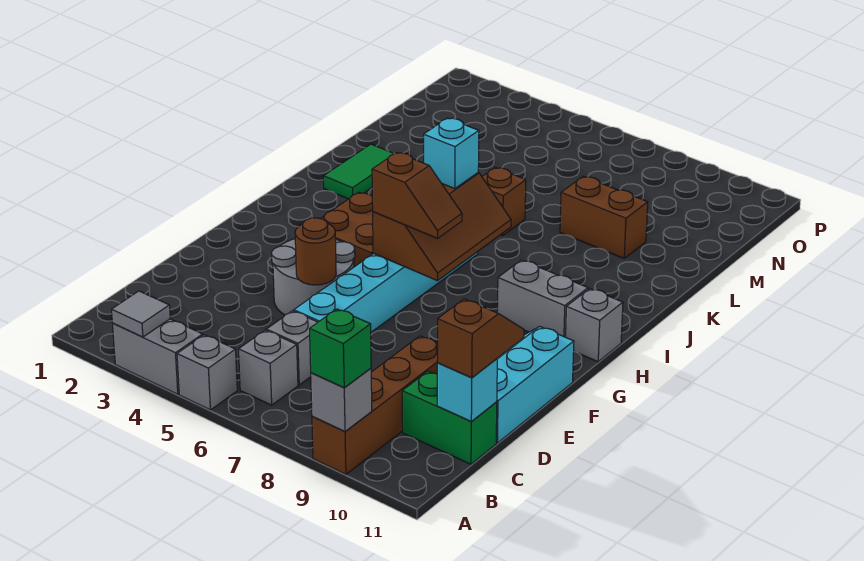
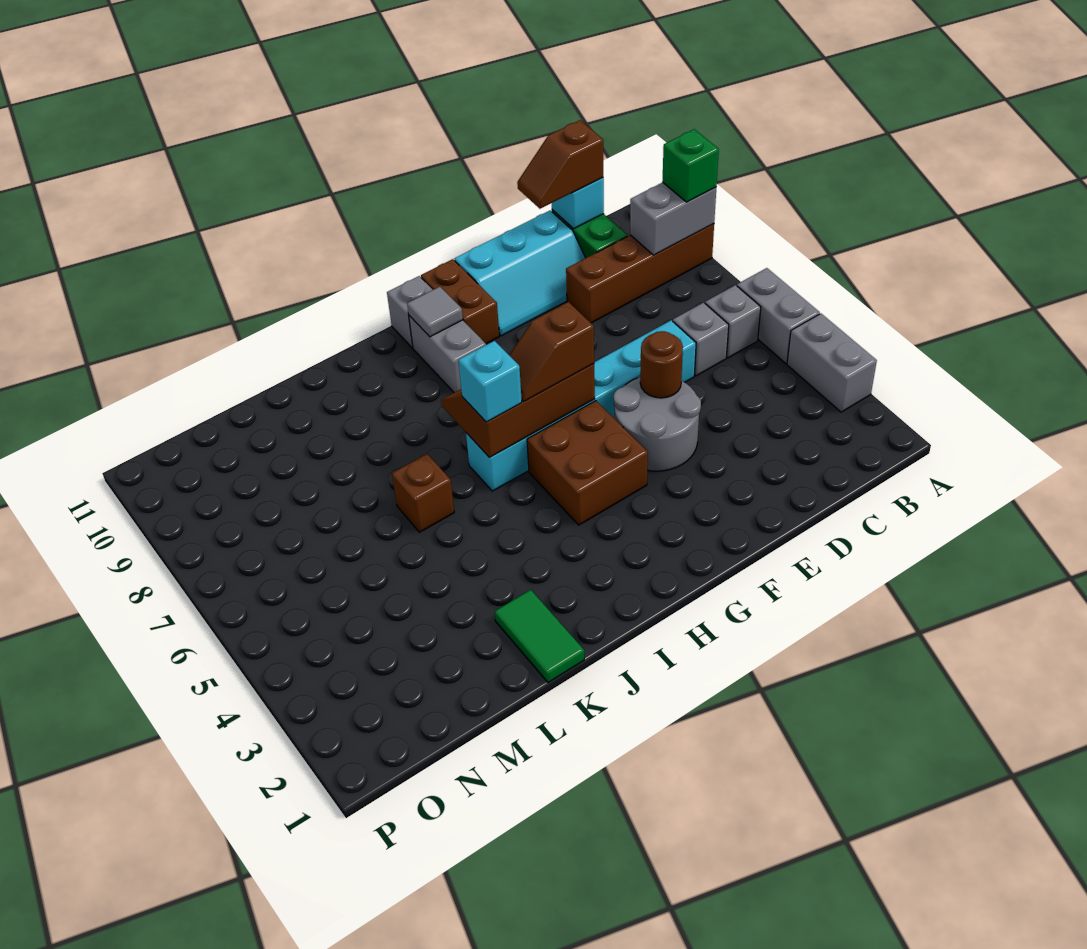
grey 1x1 tile [112,291,170,337] -> grey 1x1 tile moved to [407,287,463,337]
grey 1x1 brick [177,335,237,410] -> grey 1x2 brick [737,268,820,363]
grey 1x1 brick [311,368,372,431] -> grey 1x2 brick [630,182,716,255]
brown 1x2 slope [372,153,462,238] -> brown 1x2 slope turned to [509,302,594,401]
green 1x2 tile [323,144,394,199] -> green 1x2 tile turned to [495,590,584,683]
brown 1x2 brick [560,176,648,258] -> brown 1x2 brick moved to [421,259,499,344]

